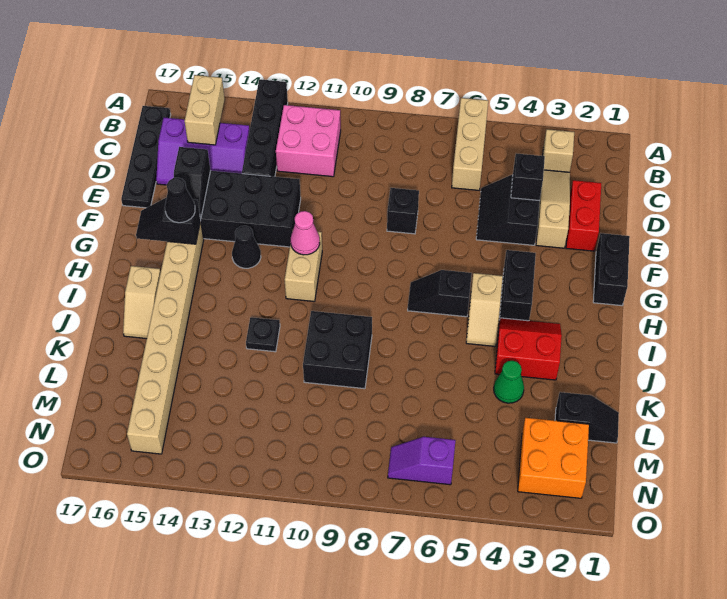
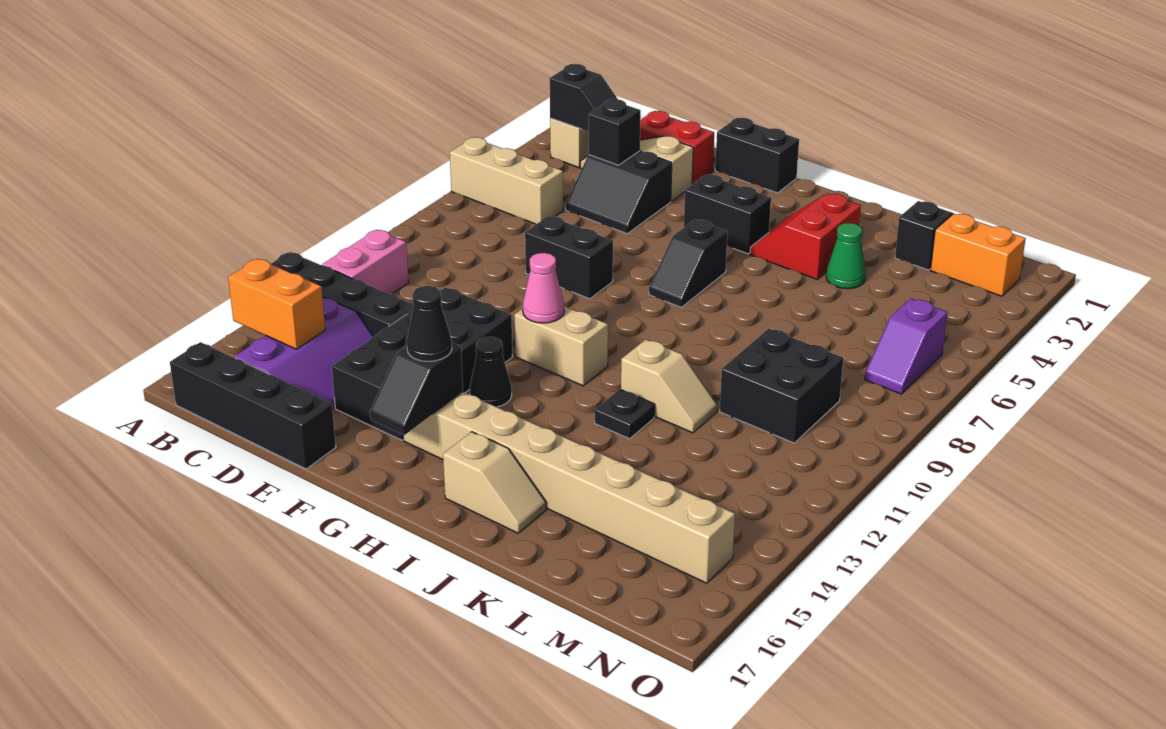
pink 2x2 brick [276,105,341,177] -> pink 1x2 brick [322,230,409,294]
tan 1x2 brick [185,75,225,145] -> orange 1x2 brick [228,259,325,349]
black 1x4 plate [121,106,171,208] -> black 1x4 brick [170,342,336,469]
black 1x1 brick [387,188,419,234] -> black 1x2 brick [525,216,613,299]
black 1x2 slope [174,147,211,219] -> black 1x2 slope moved to [550,64,618,131]
tan 1x2 slope [466,273,503,346] -> tan 1x2 slope moved to [621,340,717,433]
black 2x2 brick [303,311,372,389] -> black 2x2 brick moved to [720,329,843,443]
orange 2x2 brick [518,418,589,498] -> orange 1x2 brick [930,214,1026,296]

